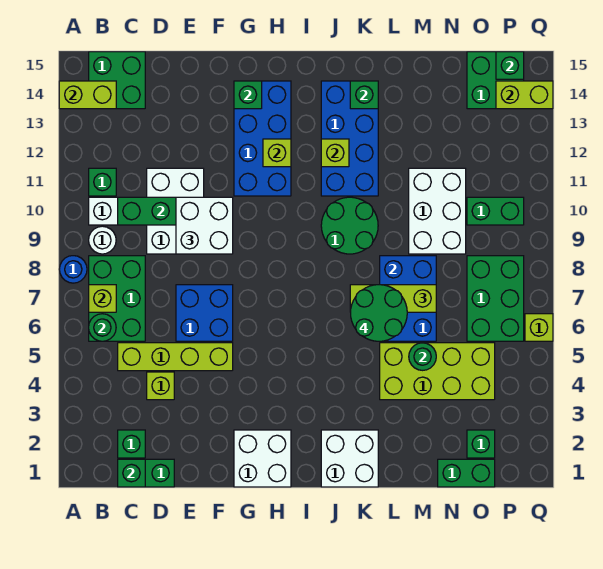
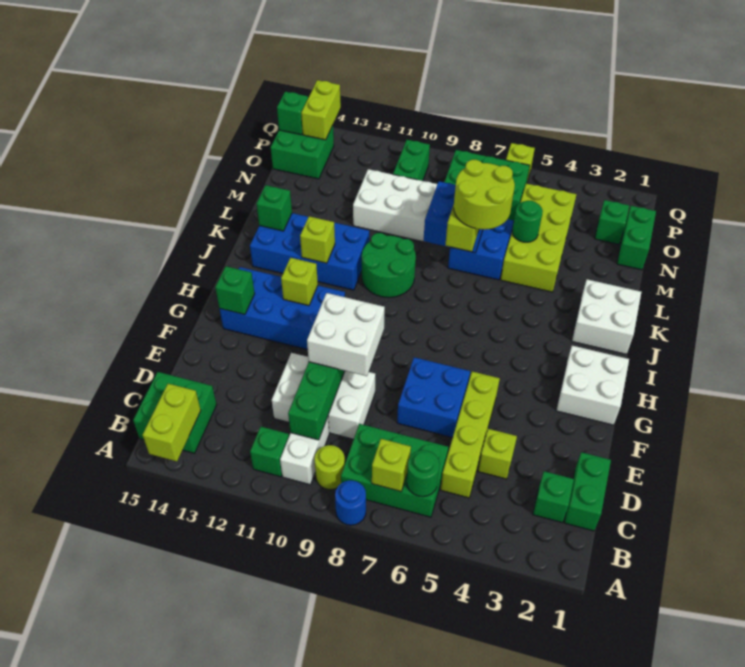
white 1x1 round brick [89,226,116,254] -> lime 1x1 round brick [314,445,345,490]
green 1x1 brick [118,459,145,487] -> none
green 2x2 round brick [351,285,407,341] -> lime 2x2 round brick [454,160,515,230]

